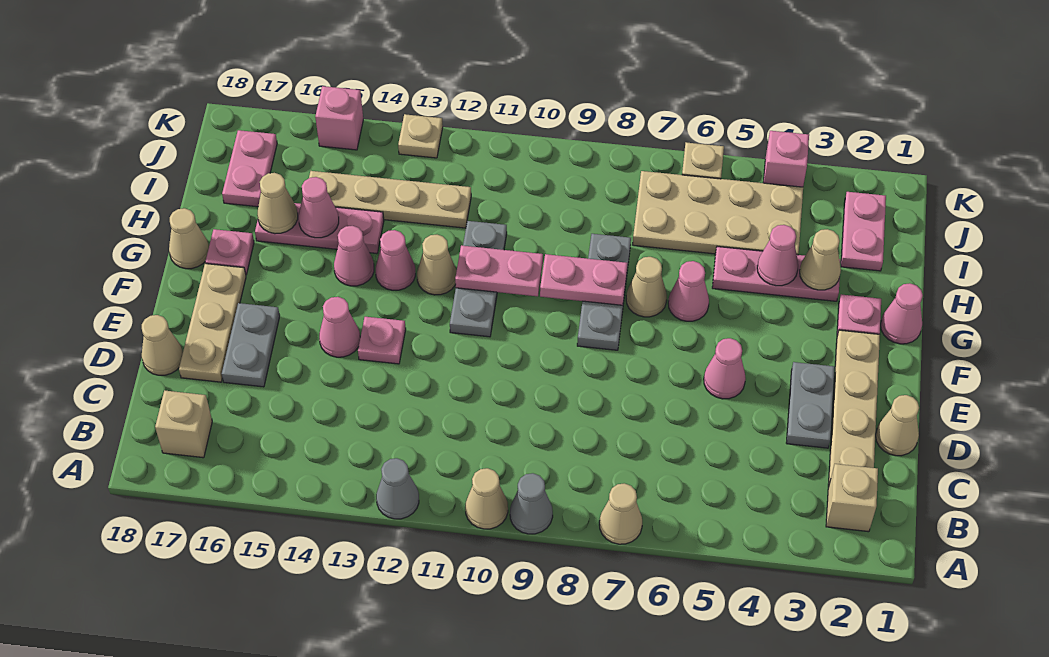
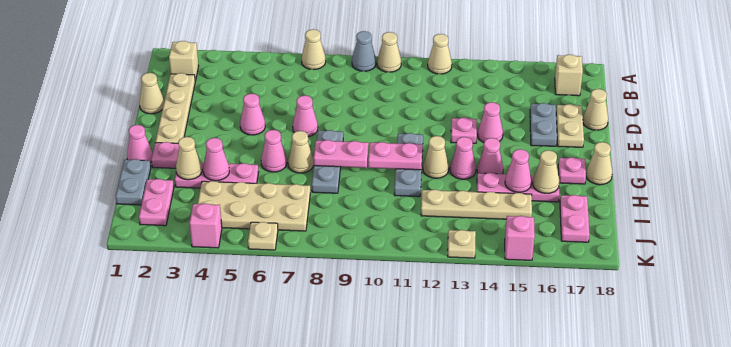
grey 1x1 cone [376,458,419,519] -> tan 1x1 cone [428,34,452,74]
grey 1x2 plate [786,362,835,448] -> grey 1x2 plate moved to [116,159,151,205]
tan 1x3 plate [179,264,246,382] -> tan 1x2 plate [556,104,584,147]
none -> pink 1x1 cone [293,95,318,137]

